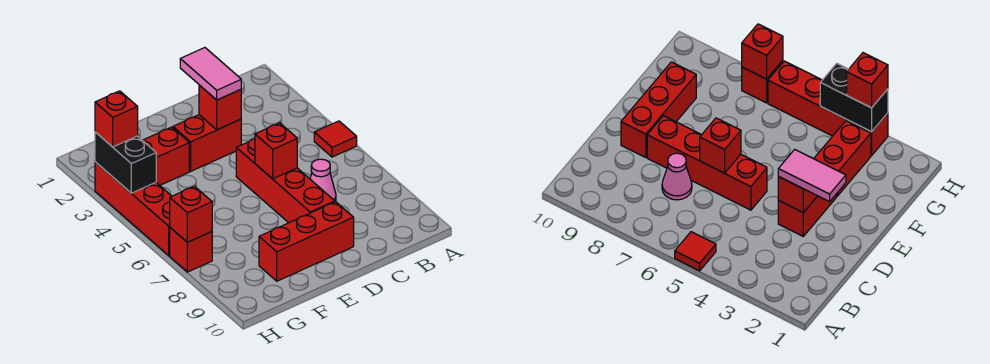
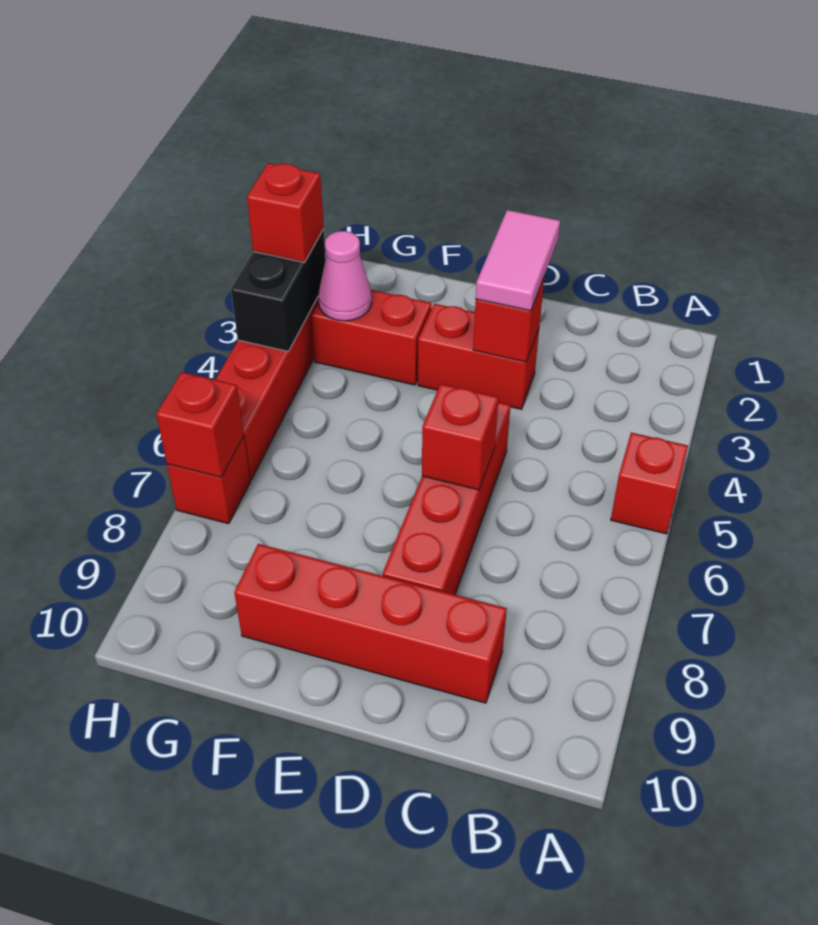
red 1x1 tile [314,121,357,157] -> red 1x1 brick [611,433,688,534]
pink 1x1 cone [310,159,336,202] -> pink 1x1 cone moved to [318,231,372,321]
red 1x3 brick [259,202,354,281] -> red 1x4 brick [234,544,507,703]

